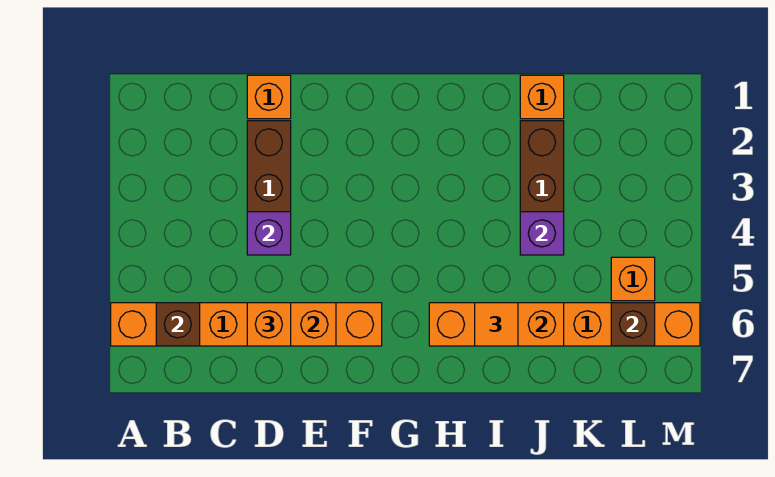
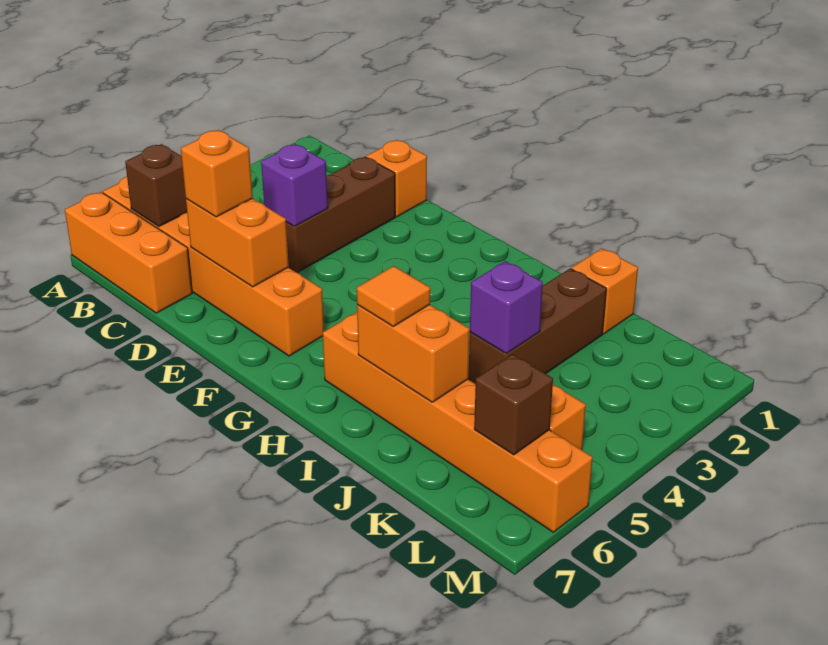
none -> orange 1x3 brick [65,192,192,313]

